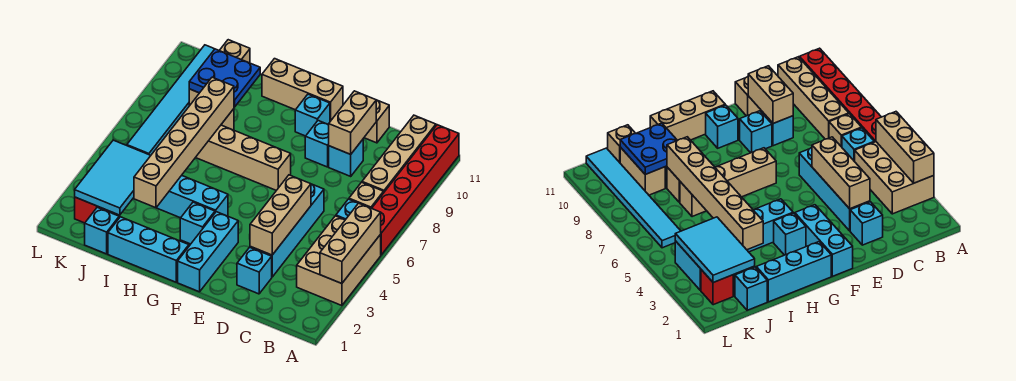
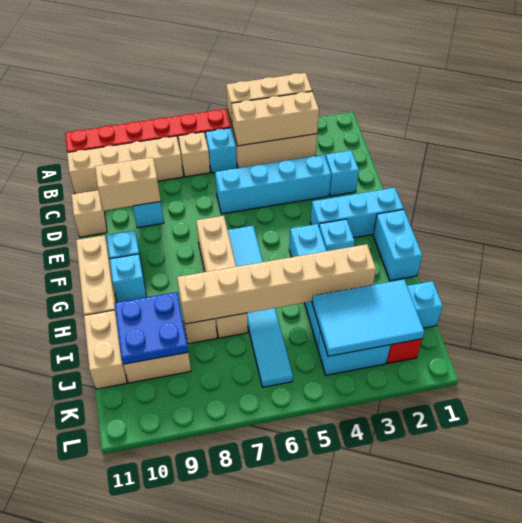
tan 1x3 brick [250,175,311,255] -> tan 1x3 brick moved to [232,91,319,146]
cyan 1x1 brick [305,121,329,167] -> cyan 1x1 brick moved to [110,254,146,302]
cyan 1x3 brick [108,217,189,282] -> cyan 1x2 brick [373,210,422,281]
tan 1x1 brick [219,40,250,63] -> tan 1x2 brick [84,310,127,389]
cyan 1x6 tile [127,45,214,155] -> cyan 1x6 tile turned to [228,226,293,387]

